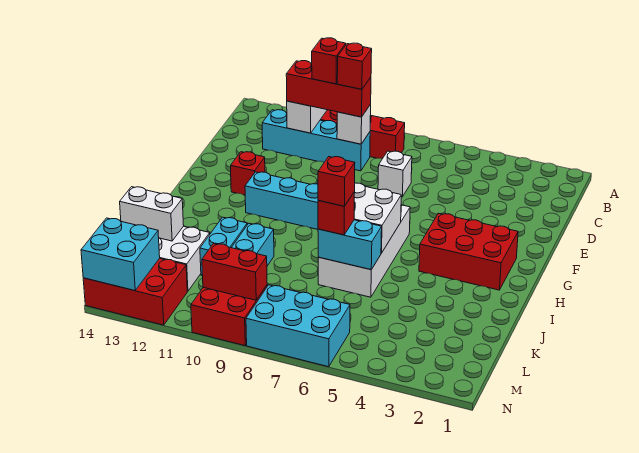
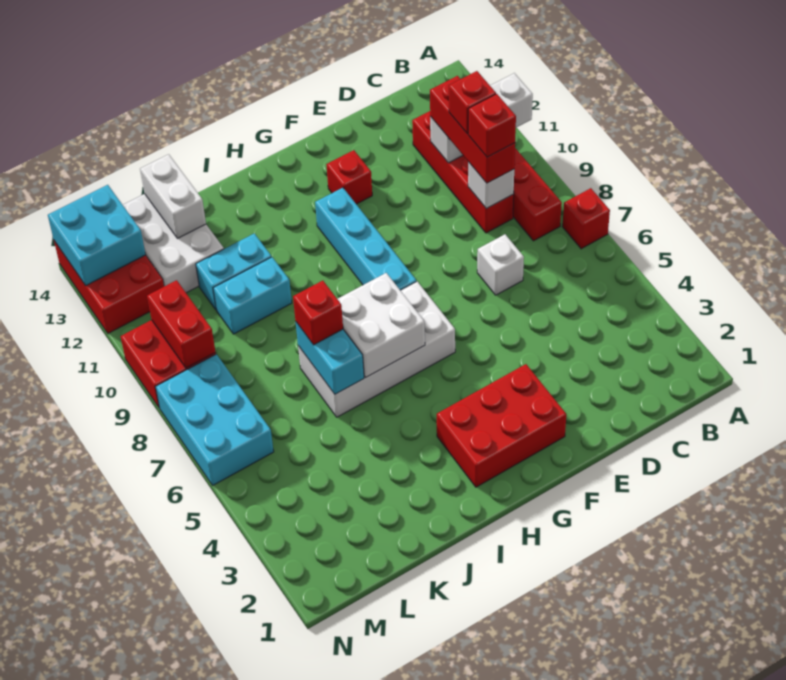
cyan 1x4 brick [262,110,370,171] -> red 1x4 brick [412,111,514,233]
red 2x3 brick [419,213,518,290] -> red 2x3 brick turned to [437,364,566,487]
red 1x1 brick [318,157,355,206] -> red 1x1 brick moved to [562,188,610,249]

